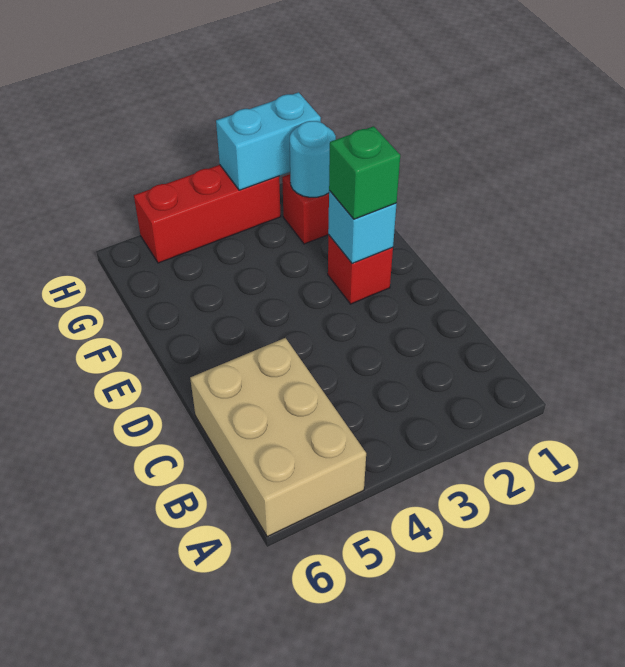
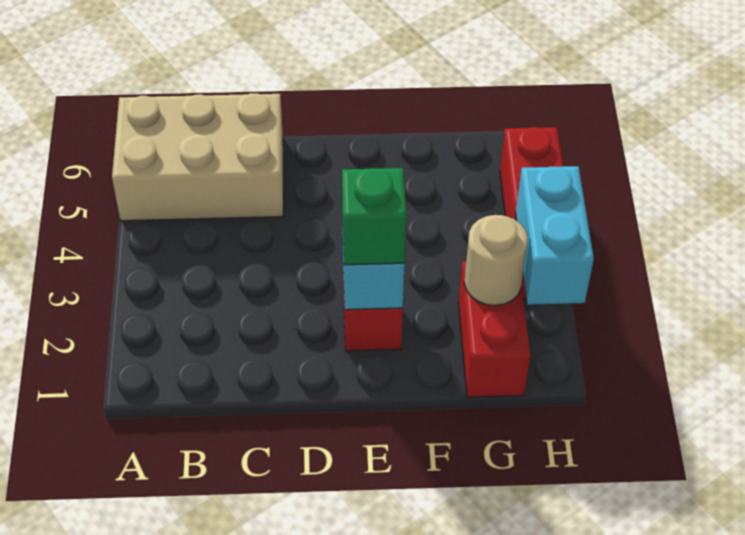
cyan 1x1 round brick [290,121,336,197] -> tan 1x1 round brick [464,215,528,305]

